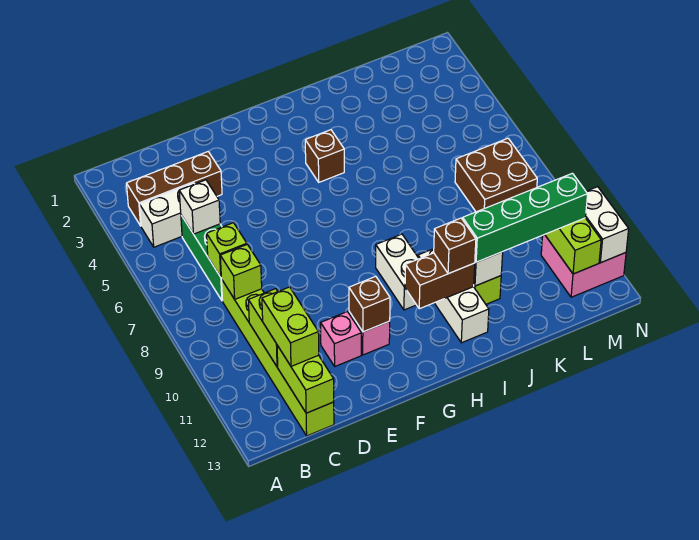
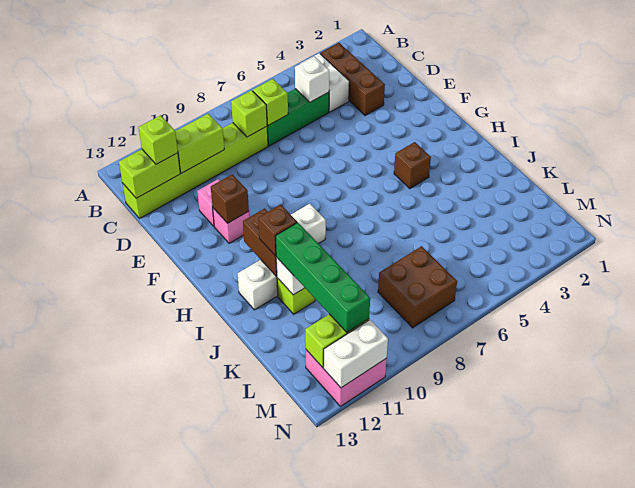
lime 1x2 brick [262,287,319,366] -> lime 1x1 brick [139,115,178,164]

